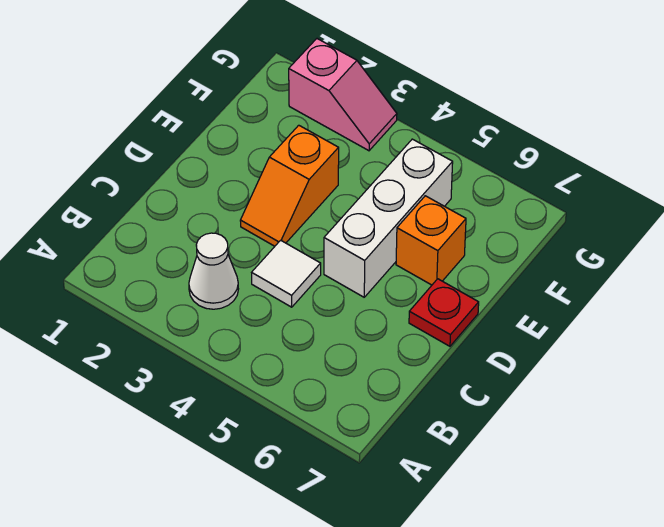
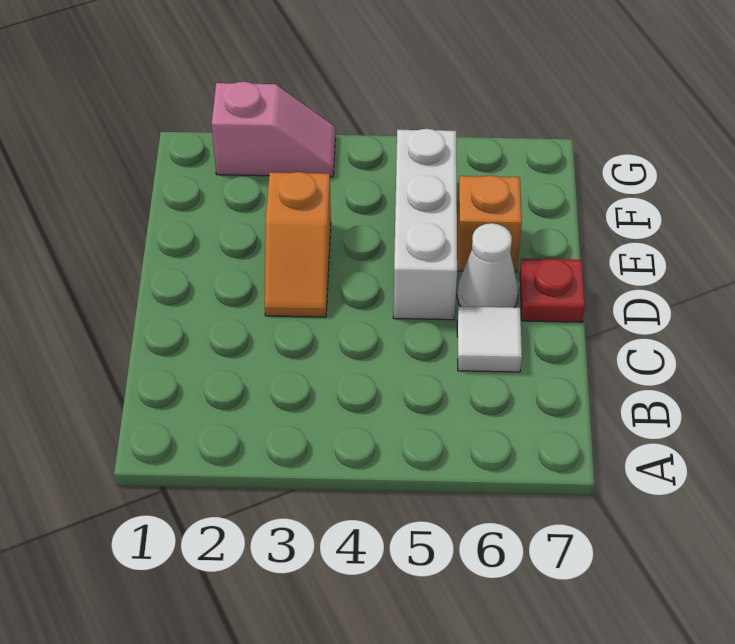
white 1x1 cone [189,233,238,309] -> white 1x1 cone moved to [457,223,518,308]
white 1x1 tile [252,240,321,307] -> white 1x1 tile moved to [457,306,522,372]

